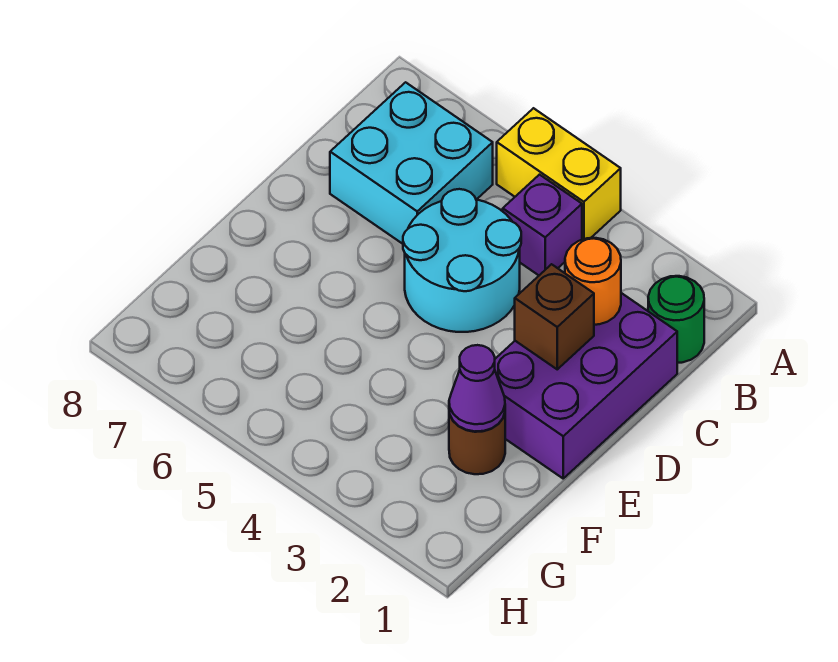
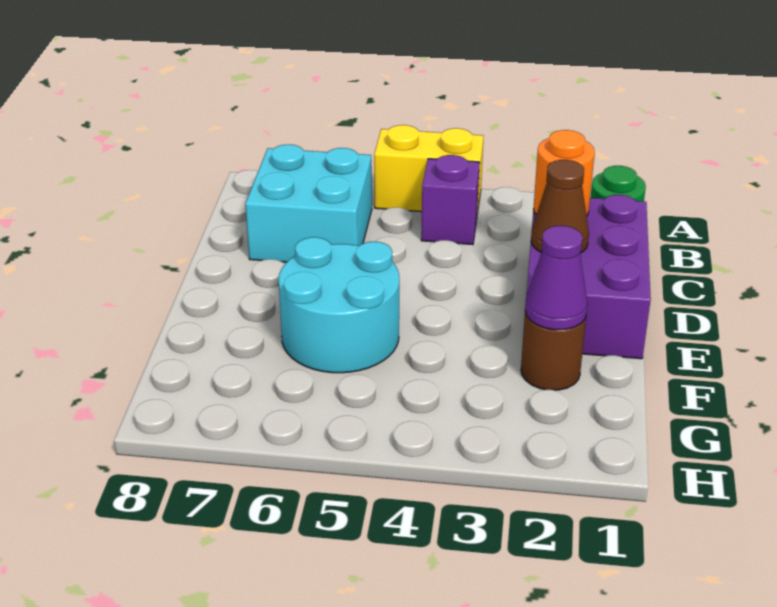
cyan 2x2 round brick [403,189,521,332] -> cyan 2x2 round brick moved to [279,237,399,373]
brown 1x1 brick [515,264,594,369] -> brown 1x1 cone [531,160,589,253]

